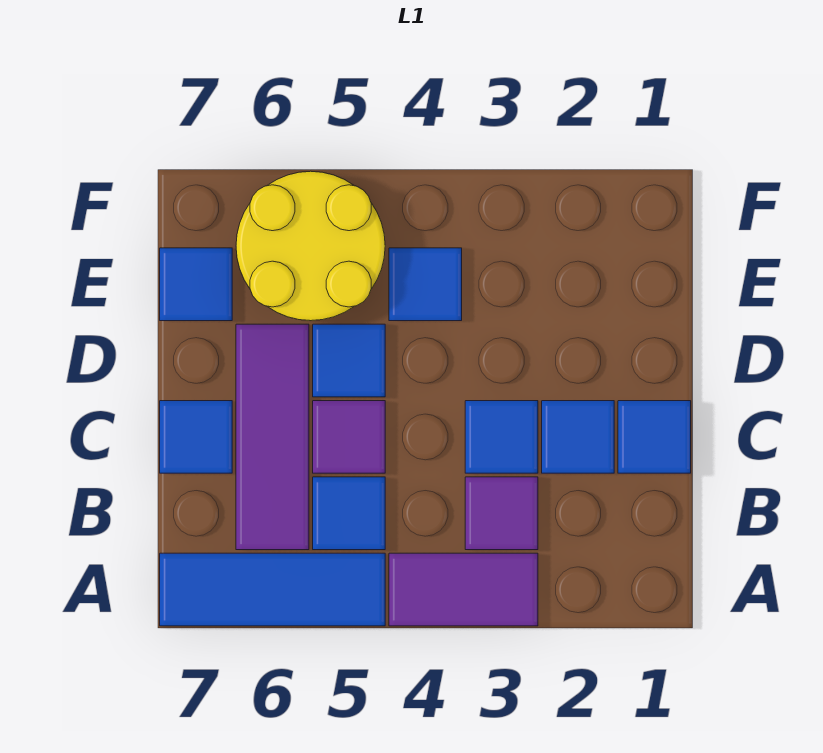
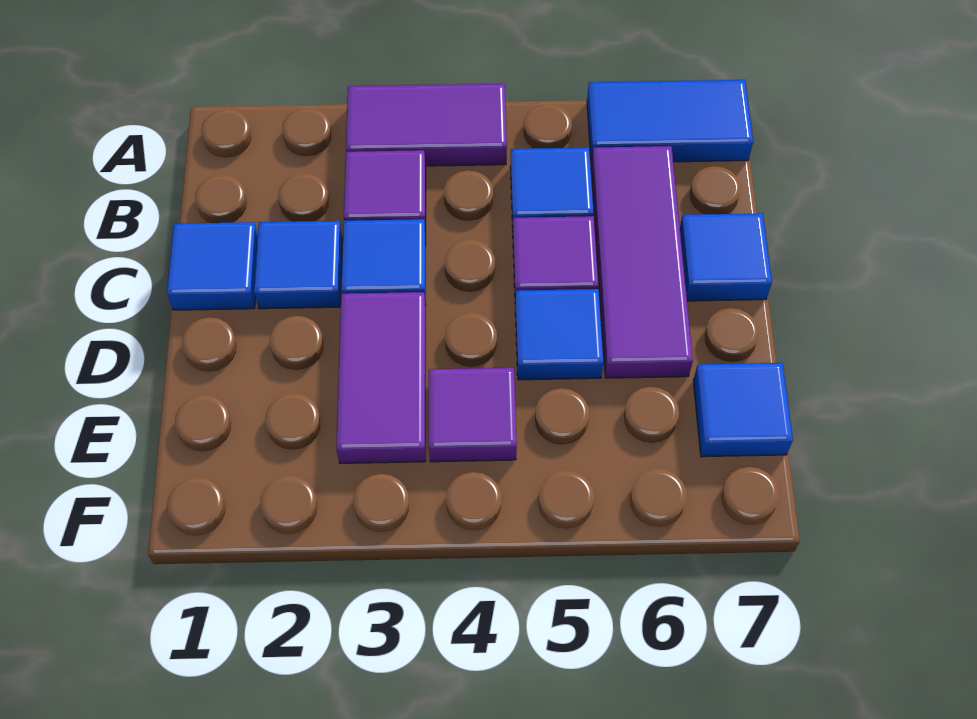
blue 1x3 tile [160,553,385,626] -> blue 1x2 tile [587,80,753,163]
none -> purple 1x2 tile [336,292,426,463]
blue 1x1 tile [389,248,462,321] -> purple 1x1 tile [429,368,517,462]
yellow 2x2 round brick [236,171,385,321] -> none

